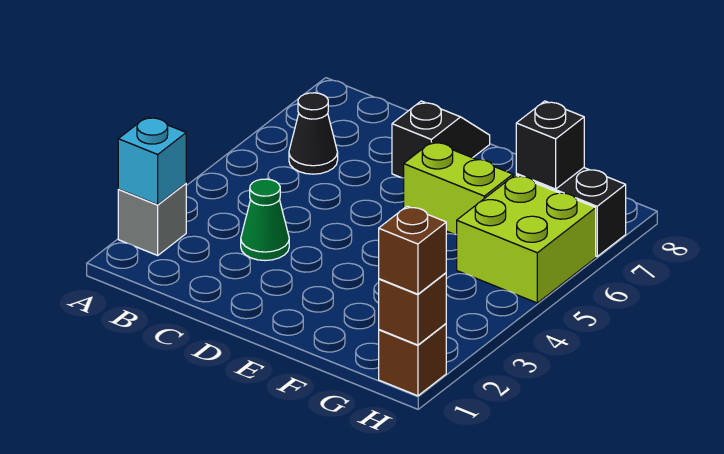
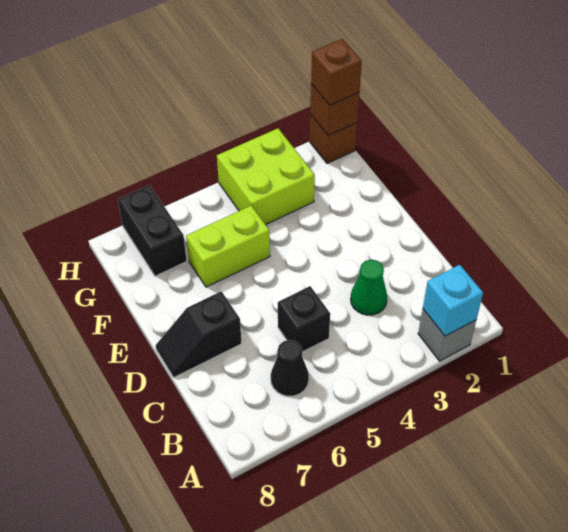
lime 1x2 brick [404,142,513,235] -> lime 1x2 brick turned to [186,206,270,287]
lime 2x2 brick [457,175,596,303] -> lime 2x2 brick moved to [217,128,315,225]
black 1x1 brick [516,101,584,189] -> black 1x1 brick moved to [278,286,330,352]

